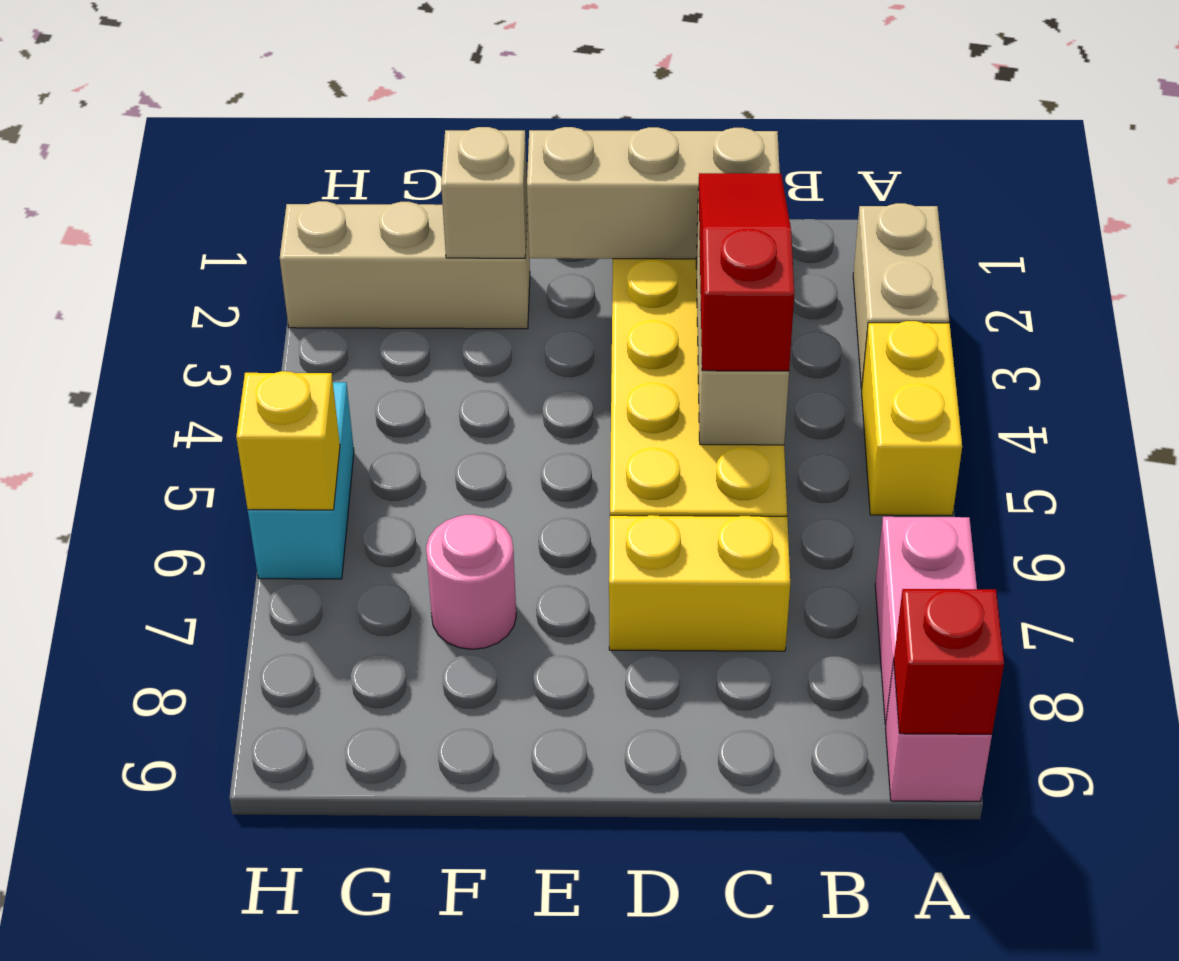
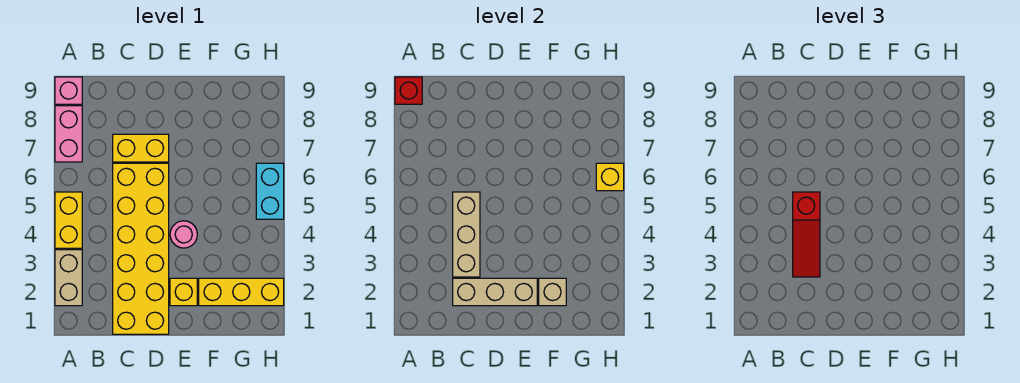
none -> yellow 1x1 brick [170,278,197,306]
tan 1x3 brick [280,201,530,329] -> yellow 1x3 brick [199,278,284,306]
pink 1x1 round brick [426,515,516,649] -> pink 1x1 round brick moved to [170,221,197,248]

